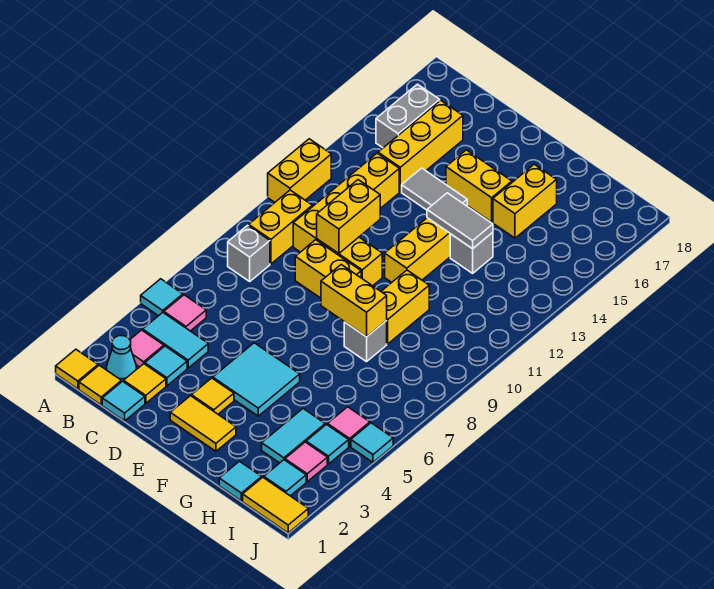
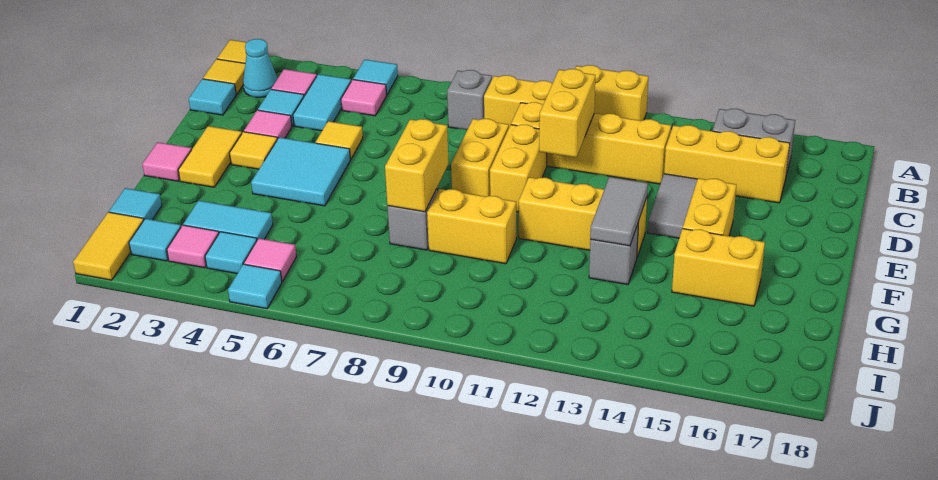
yellow 1x1 tile [124,364,166,403] -> yellow 1x1 tile moved to [316,121,363,159]
none -> pink 1x1 tile [244,110,292,139]
yellow 1x2 brick [317,180,380,254] -> yellow 1x2 brick turned to [539,69,595,158]
none -> pink 1x1 tile [142,142,192,181]

